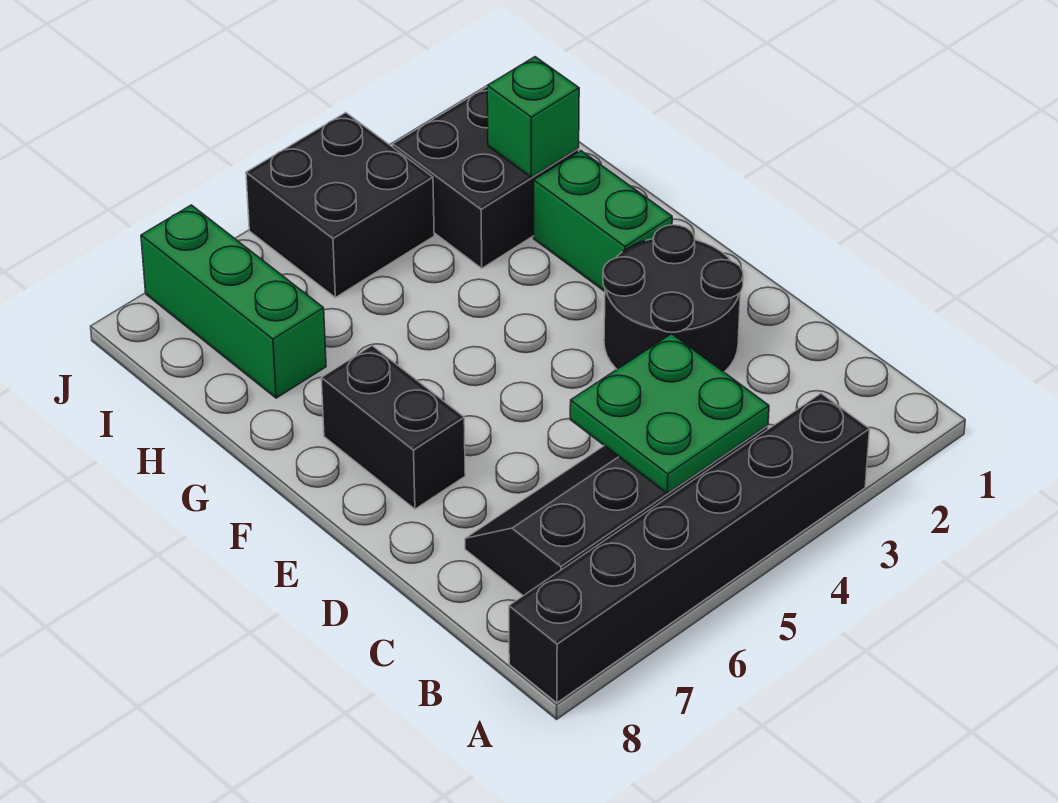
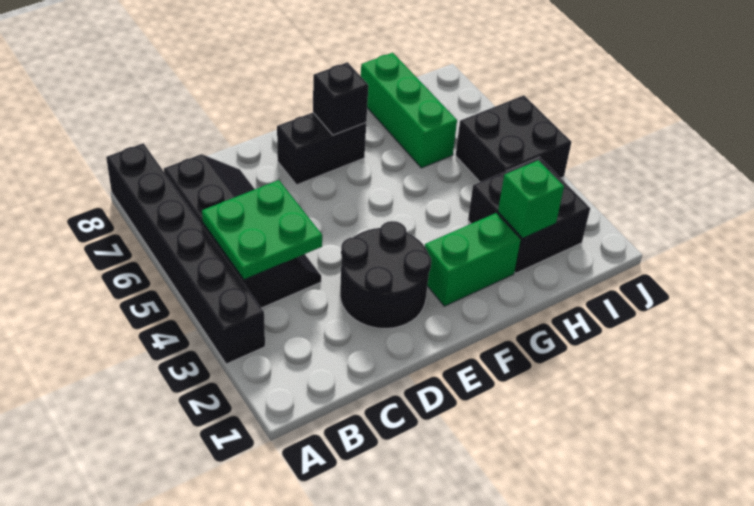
none -> black 1x1 brick [313,62,368,135]
green 1x3 brick [141,205,326,398] -> green 1x3 brick turned to [361,53,457,168]

